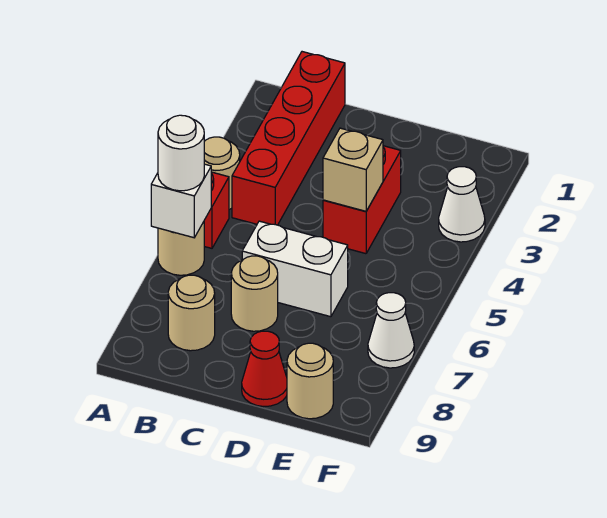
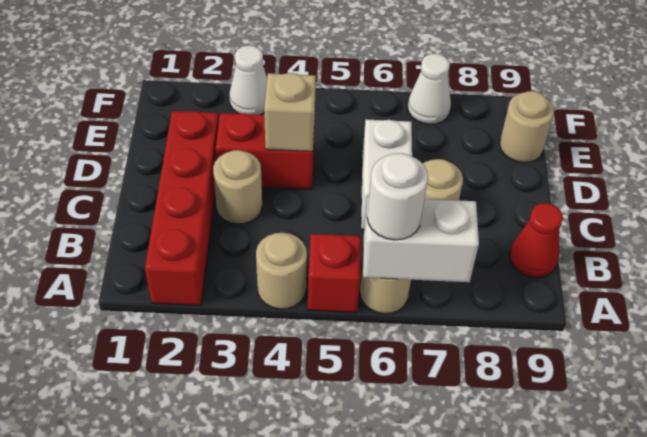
white 1x1 brick [151,164,211,238] -> white 1x2 brick [363,196,479,282]
red 1x4 brick [232,52,345,225] -> red 1x4 brick turned to [145,111,219,306]
tan 1x1 round brick [168,275,215,351] -> tan 1x1 round brick moved to [213,150,262,224]
red 1x1 cone [242,331,287,407] -> red 1x1 cone moved to [510,203,563,278]

